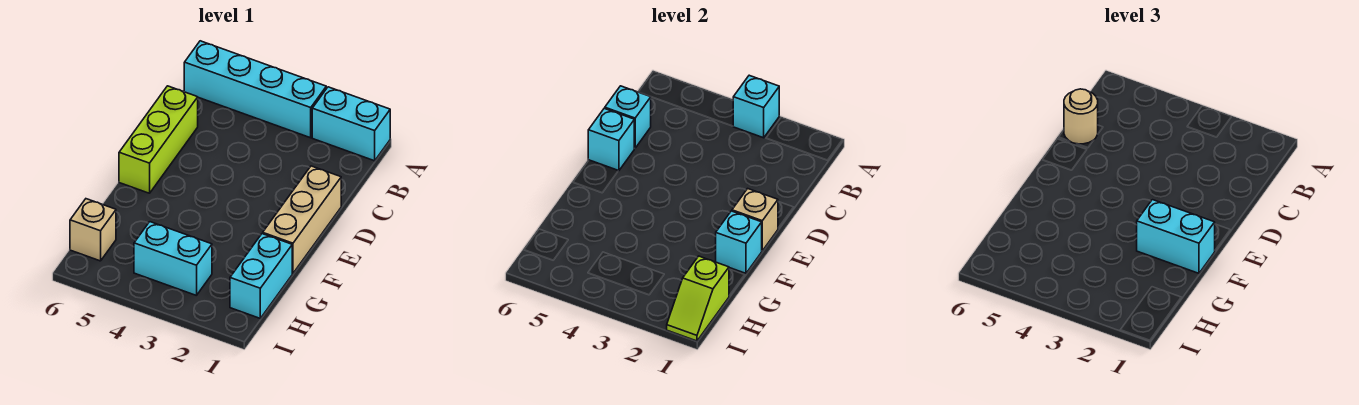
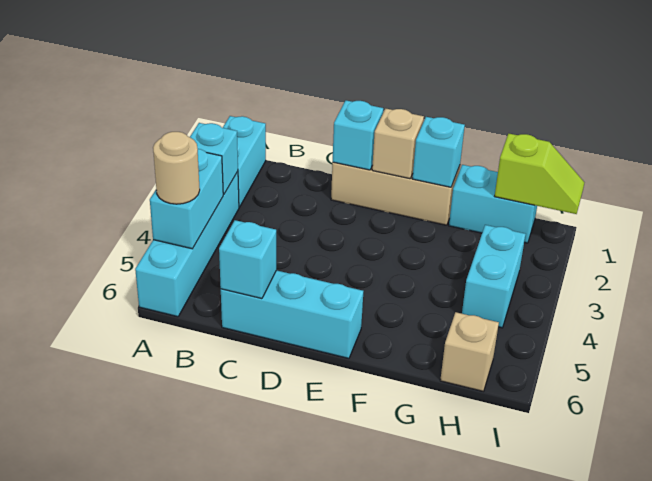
lime 1x3 brick [119,86,198,193] -> cyan 1x3 brick [221,270,363,358]
tan 1x1 round brick [1064,89,1098,144] -> tan 1x1 round brick moved to [153,132,200,204]
cyan 1x1 brick [588,108,634,171] -> cyan 1x1 brick moved to [333,100,383,170]
cyan 1x2 brick [1137,200,1215,273] -> cyan 1x2 brick moved to [150,149,223,249]

